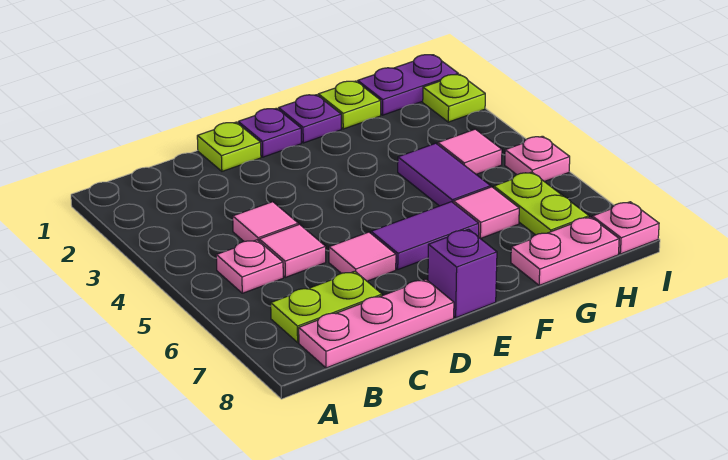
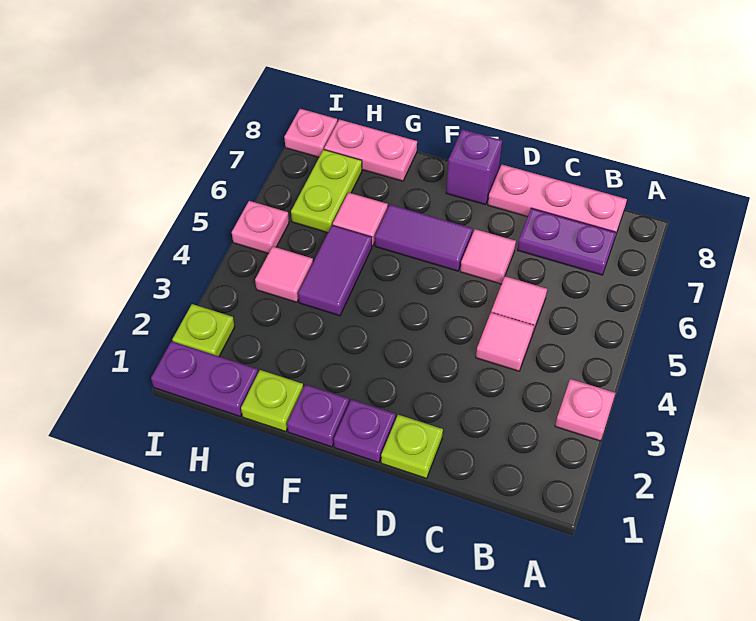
pink 1x1 plate [216,240,283,293] -> pink 1x1 plate moved to [555,379,615,441]
lime 1x2 plate [271,271,382,342] -> purple 1x2 plate [517,208,616,275]

